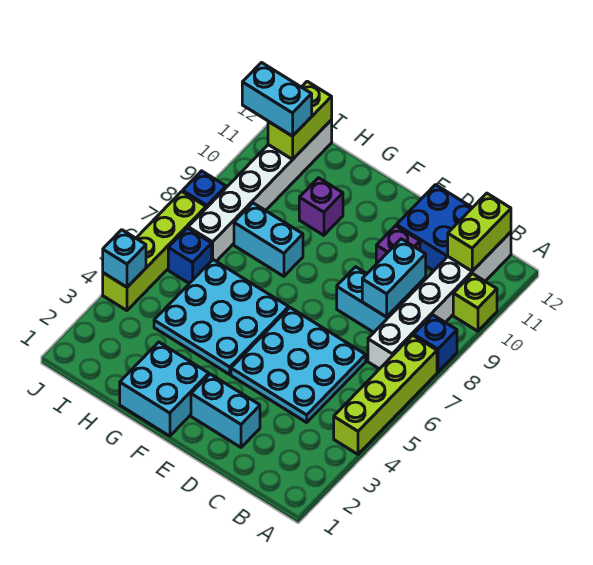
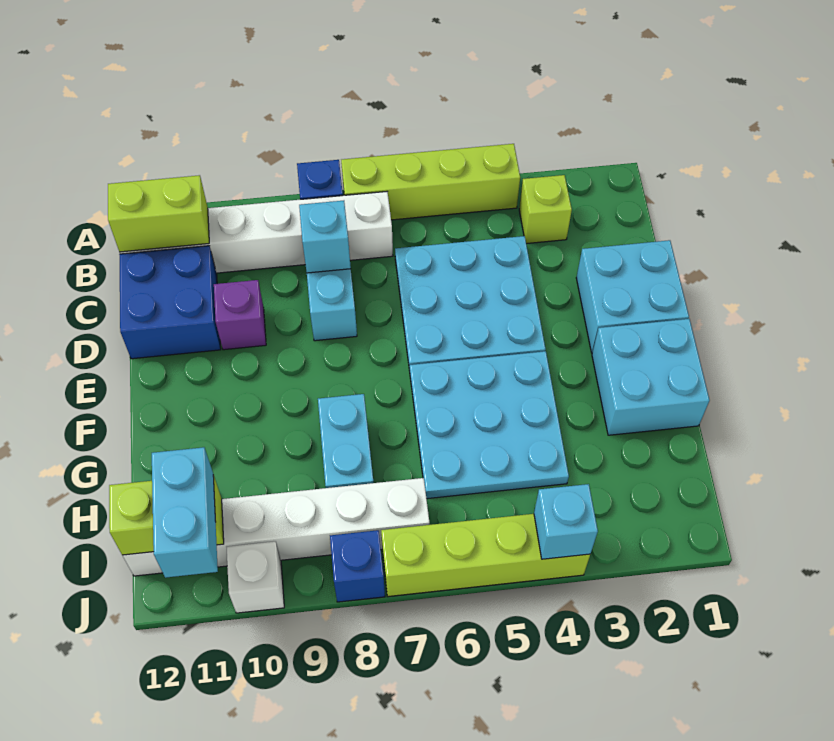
lime 1x1 brick [453,274,497,331] -> lime 1x1 brick moved to [519,175,572,244]
cyan 1x2 brick [362,239,426,317] -> cyan 1x1 brick [299,201,351,273]
cyan 1x2 brick [191,374,260,447] -> cyan 2x2 brick [576,240,689,353]
purple 1x1 brick [299,178,343,235] -> none
blue 1x1 brick [168,228,212,283] -> none
none -> white 1x1 brick [227,541,284,613]

